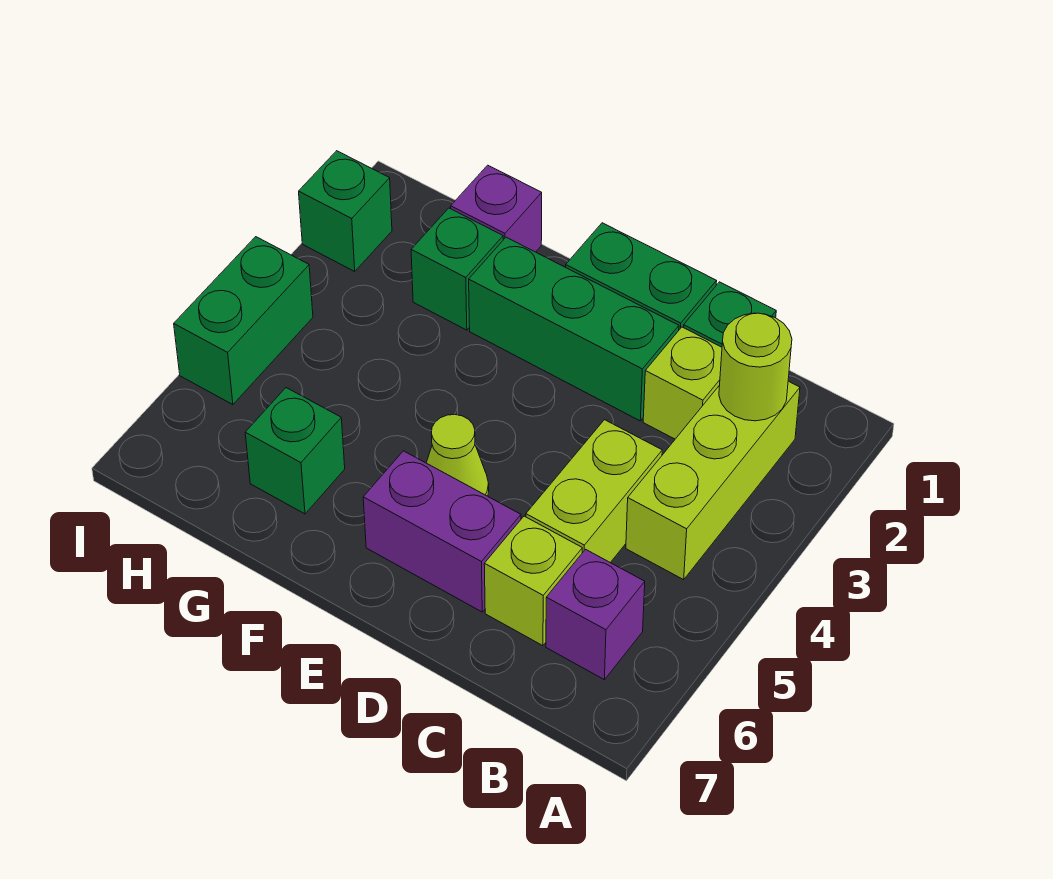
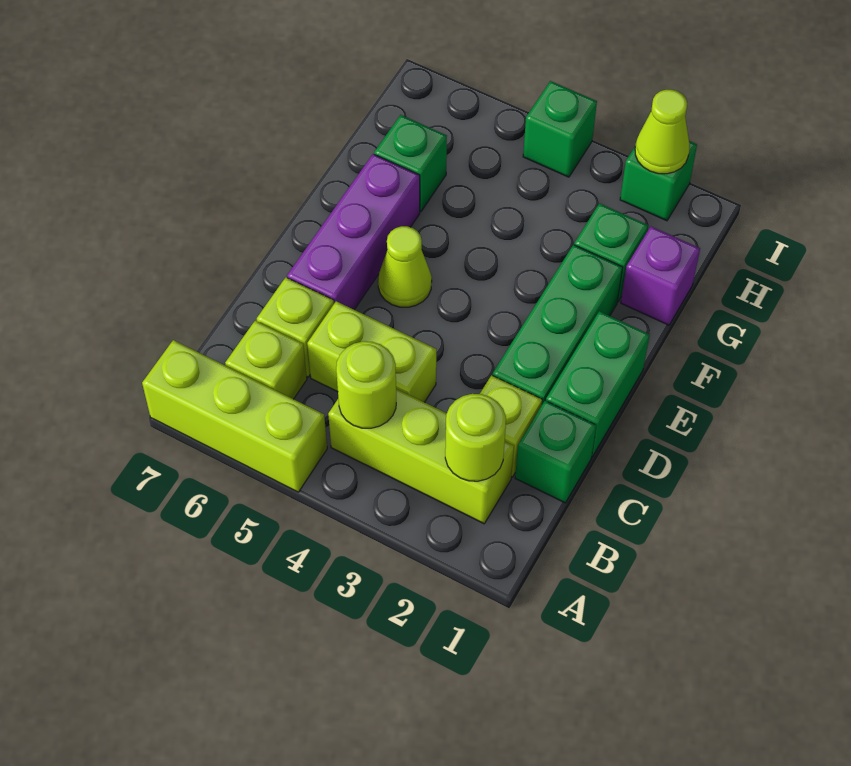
none -> lime 1x3 brick [142,340,327,492]
none -> lime 1x1 round brick [336,341,396,428]
purple 1x1 brick [546,549,645,680] -> lime 1x1 brick [225,321,307,399]
purple 1x2 brick [363,451,521,612] -> purple 1x3 brick [287,154,420,310]
none -> lime 1x1 cone [635,90,690,174]
green 1x2 brick [174,237,313,405] -> green 1x1 brick [523,81,597,177]

